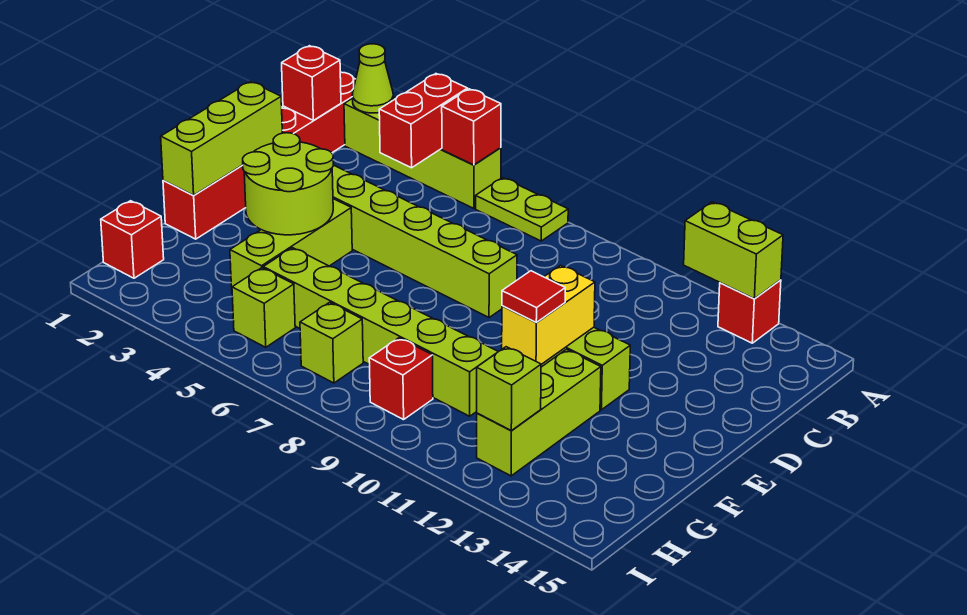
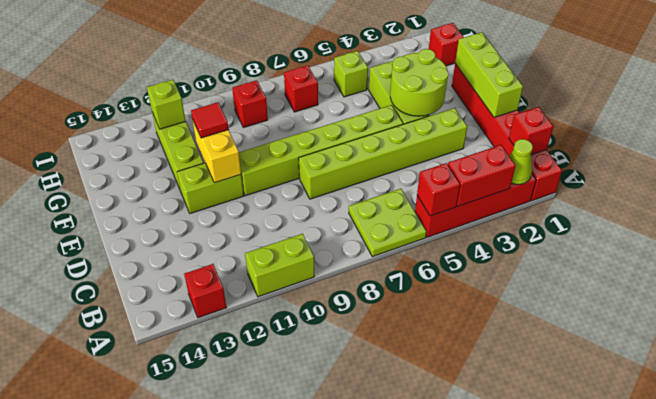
lime 1x4 brick [344,97,501,208] -> red 1x4 brick [415,174,536,237]
red 1x2 brick [379,74,468,168] -> red 1x2 brick turned to [448,145,515,206]
lime 1x2 plate [476,178,568,241] -> lime 2x2 plate [349,189,426,257]
lime 1x2 brick [684,202,783,299] -> lime 1x2 brick moved to [245,234,314,297]
lime 1x6 brick [263,248,498,416] -> lime 1x6 brick moved to [239,105,403,196]
lime 1x1 brick [300,302,363,383] -> red 1x1 brick [284,65,318,112]

